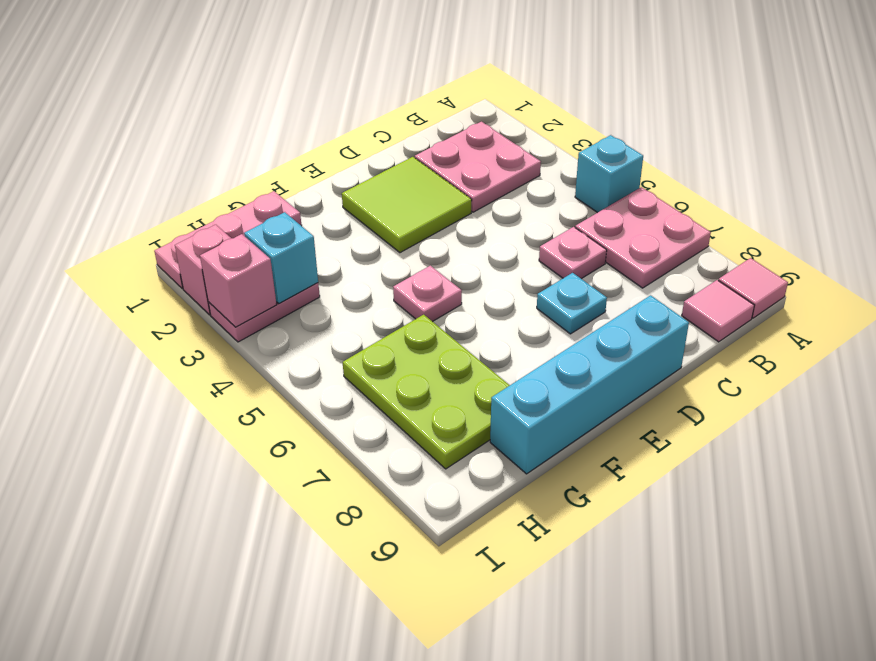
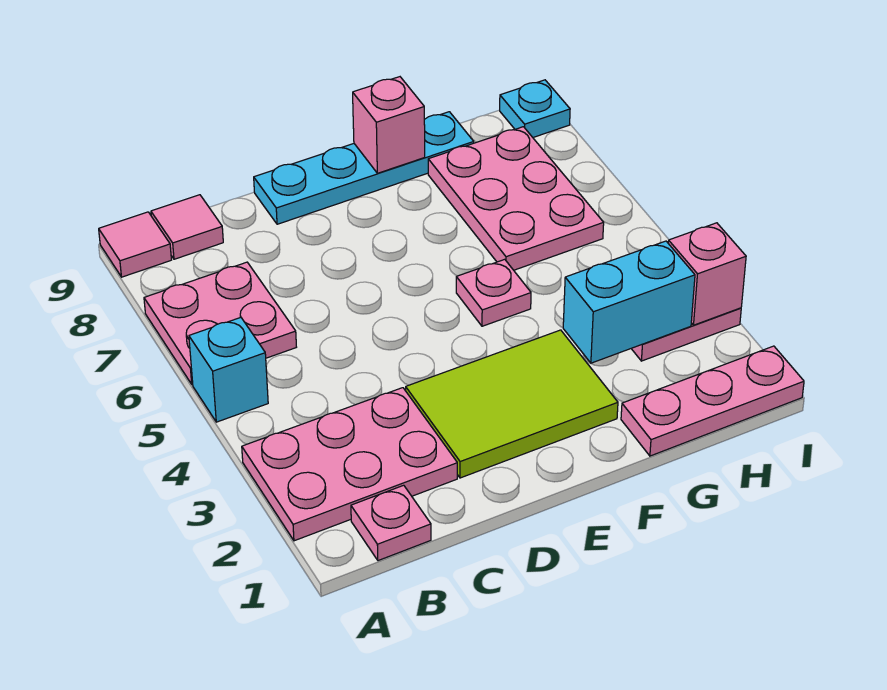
pink 2x2 plate [415,122,541,212] -> pink 2x3 plate [242,388,457,541]
pink 1x1 plate [539,227,607,279] -> pink 1x1 plate moved to [351,485,431,561]
lime 2x2 tile [342,157,472,253] -> lime 2x3 tile [406,330,618,478]
cyan 1x1 plate [537,273,607,334] -> cyan 1x1 plate moved to [500,80,570,137]
cyan 1x4 brick [490,295,689,474] -> cyan 1x4 plate [254,112,474,224]
lime 2x3 plate [343,315,510,469] -> pink 2x3 plate [428,127,604,270]
cyan 1x1 brick [244,212,318,303] -> cyan 1x2 brick [563,241,695,363]
pink 1x1 brick [175,225,231,315] -> pink 1x1 brick moved to [353,77,425,173]

